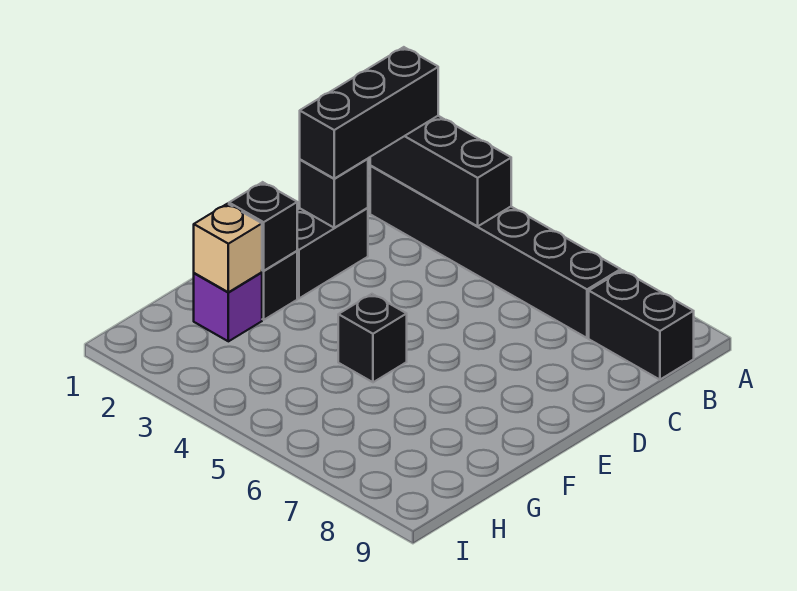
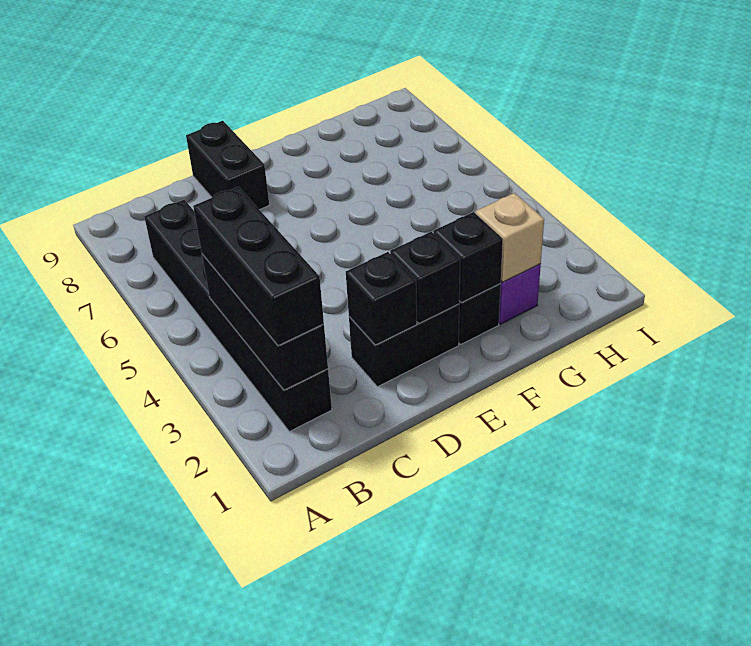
black 1x3 brick [300,47,438,179] -> black 1x3 brick turned to [193,187,324,346]
black 1x2 brick [589,270,694,380] -> black 1x2 brick moved to [186,121,269,210]
black 1x1 brick [338,294,407,382] -> black 1x1 brick moved to [390,232,460,323]

